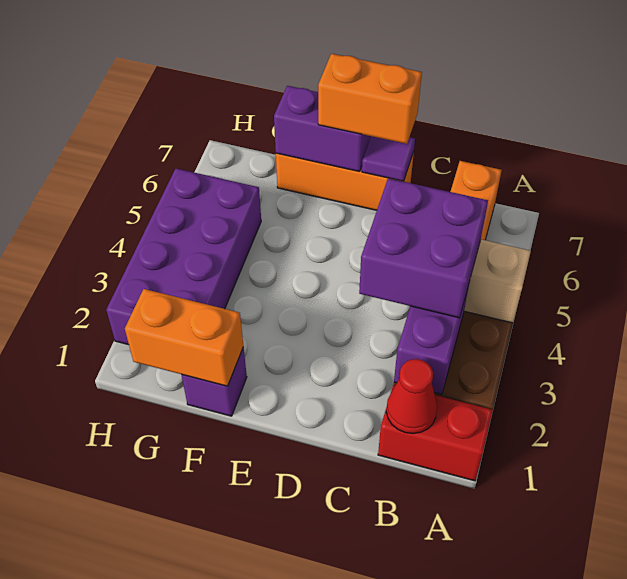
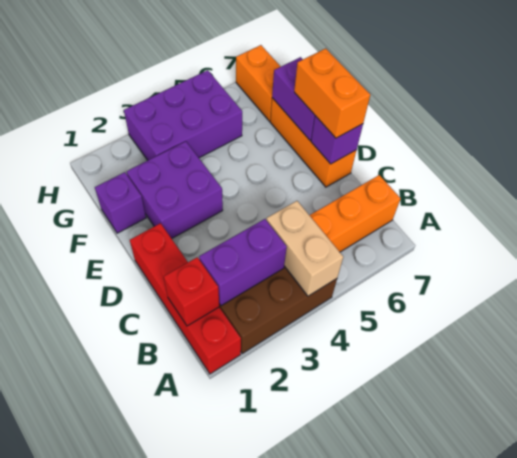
red 1x2 brick [378,385,493,481] -> red 1x4 brick [130,223,241,374]
red 1x1 cone [386,359,437,434] -> red 1x1 brick [164,257,219,326]
purple 2x2 brick [359,178,488,318] -> purple 2x2 brick moved to [127,141,223,239]
purple 1x1 tile [362,136,415,181] -> purple 1x1 brick [311,116,363,164]
orange 1x2 brick [125,289,243,386] -> orange 1x2 brick moved to [236,45,281,121]
purple 2x4 brick [106,169,261,345] -> purple 2x3 brick [124,70,242,160]

